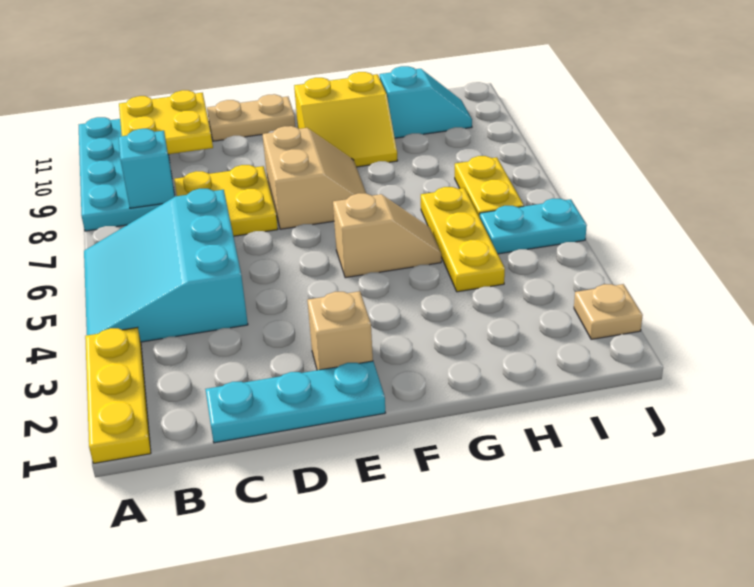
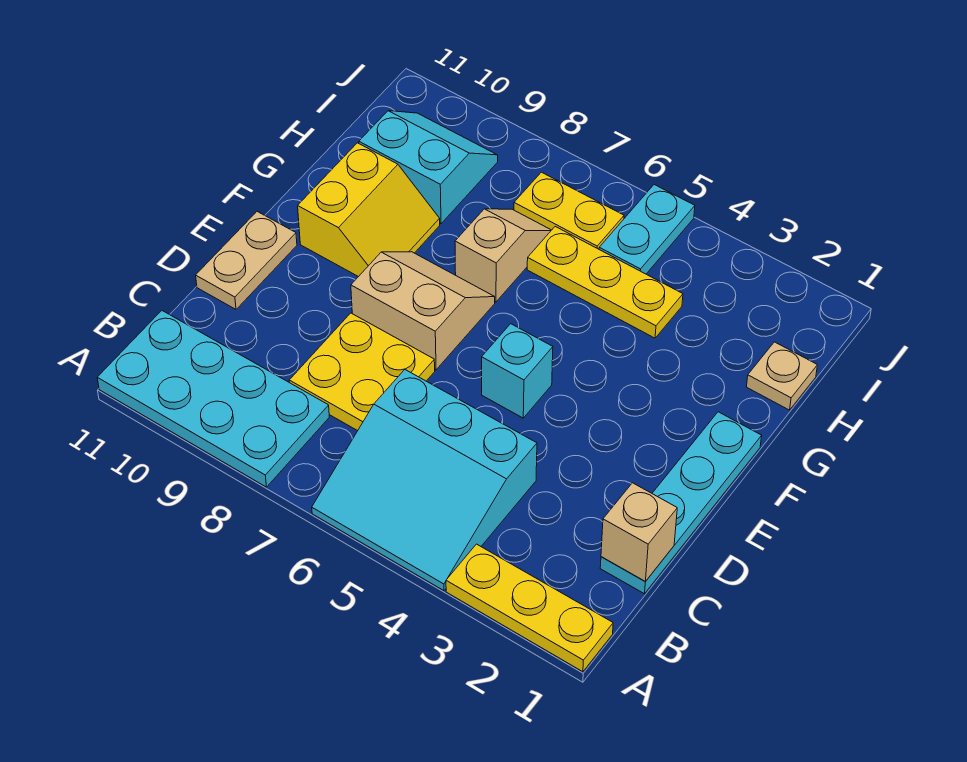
cyan 1x1 brick [119,129,175,208] -> cyan 1x1 brick moved to [482,324,553,418]
yellow 2x2 plate [119,90,213,155] -> none
cyan 1x3 plate [205,361,385,443] -> cyan 1x4 plate [600,412,762,594]
tan 1x1 brick [307,291,373,370] -> tan 1x1 brick moved to [601,483,677,581]
tan 1x2 slope [333,193,441,278] -> tan 1x2 slope moved to [455,209,551,302]
cyan 1x2 slope [380,66,472,138] -> cyan 2x2 slope [359,111,498,224]
tan 1x1 plate [574,284,643,339] -> tan 1x1 plate moved to [747,342,817,410]

